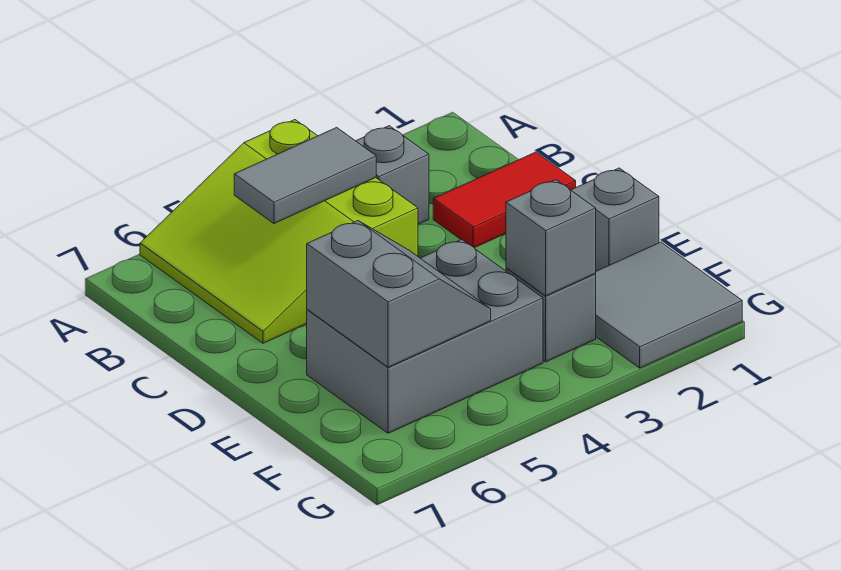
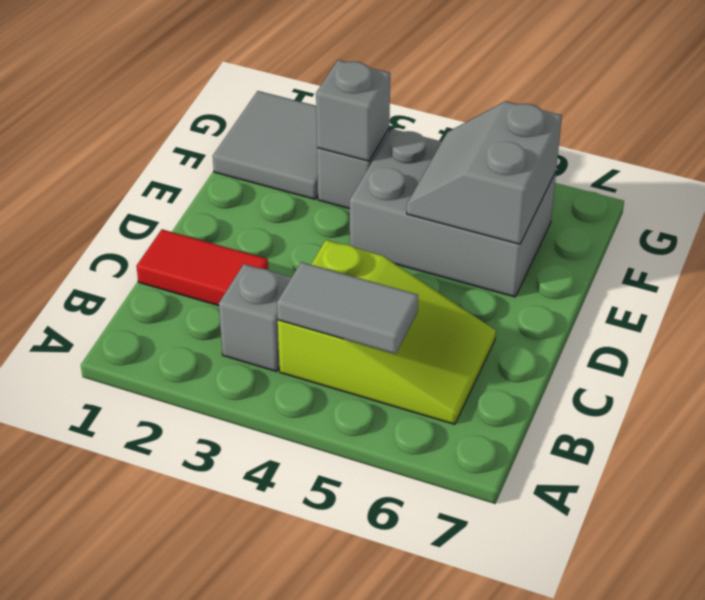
lime 3x3 slope [140,120,418,343] -> lime 2x3 slope [278,240,496,424]
grey 1x1 brick [571,168,659,271] -> none

